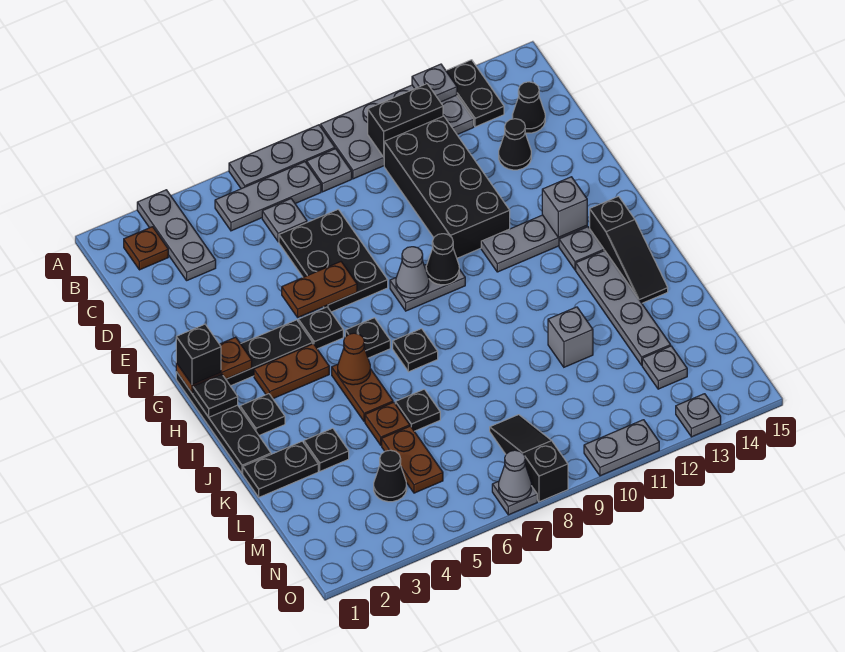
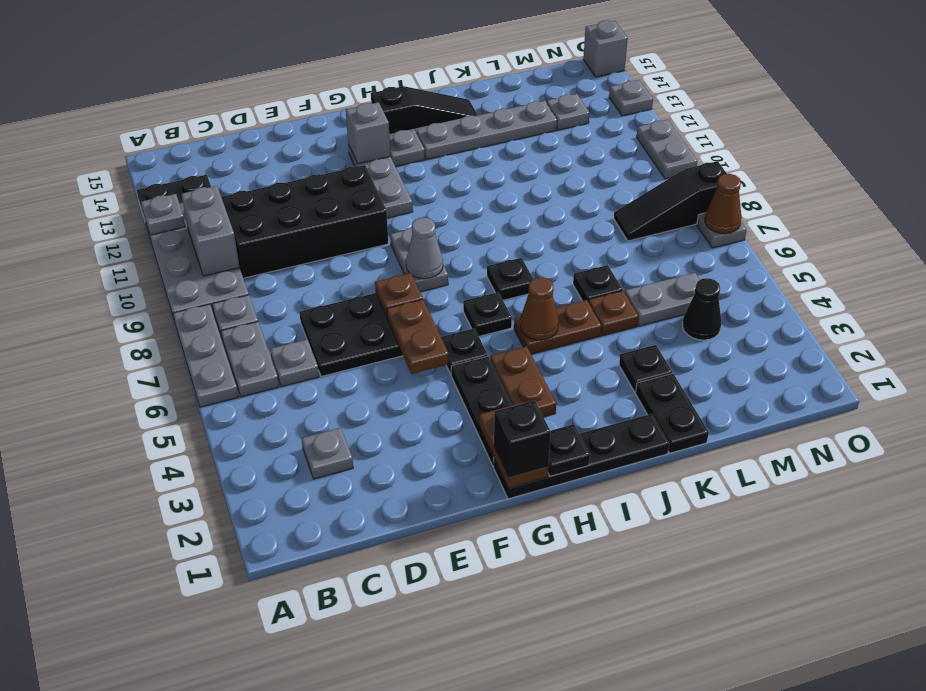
grey 1x3 plate [137,190,216,280] -> grey 1x1 plate [301,428,353,479]
brown 1x1 plate [124,227,168,270] -> brown 1x1 plate moved to [375,273,423,317]
grey 1x3 plate [215,162,321,231] -> grey 1x2 plate [221,322,279,397]
black 1x2 brick [368,84,443,157] -> grey 1x2 brick [181,186,240,276]
black 1x1 cone [512,82,545,133] -> none
black 1x1 cone [499,119,531,170] -> none
black 1x1 cone [426,234,459,285] -> none
black 1x1 plate [240,394,285,435] -> none
grey 1x1 brick [548,307,593,367] -> grey 1x1 brick moved to [583,20,628,77]
brown 1x2 plate [382,426,443,493] -> grey 1x2 plate [625,273,700,326]
grey 1x1 cone [499,450,531,502] -> brown 1x1 cone [705,174,741,234]

